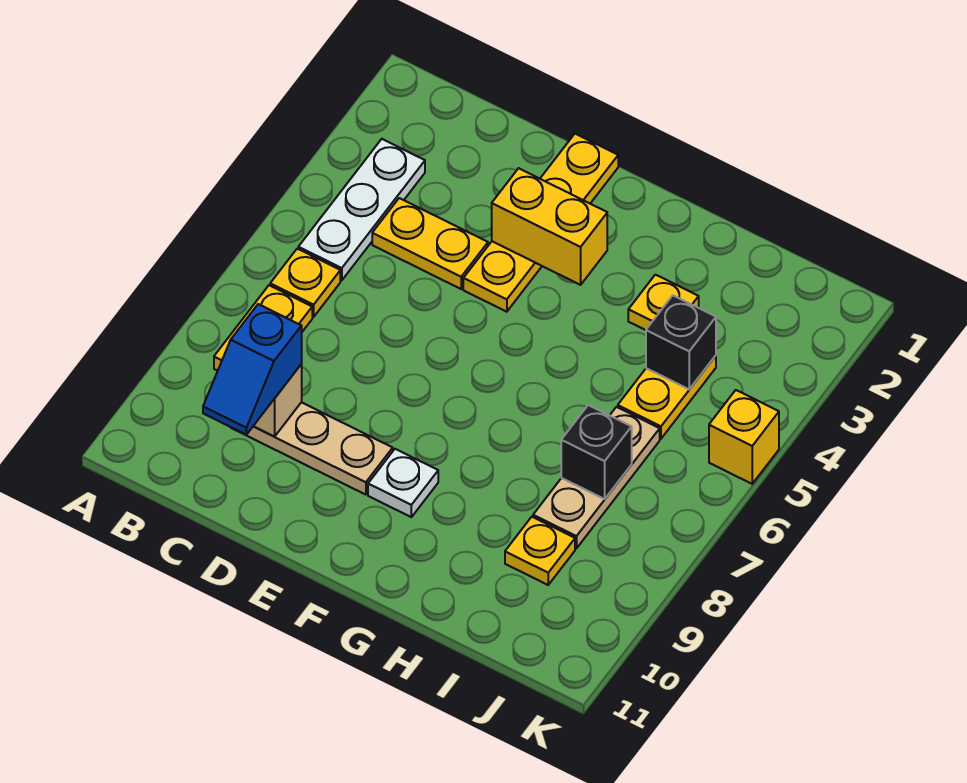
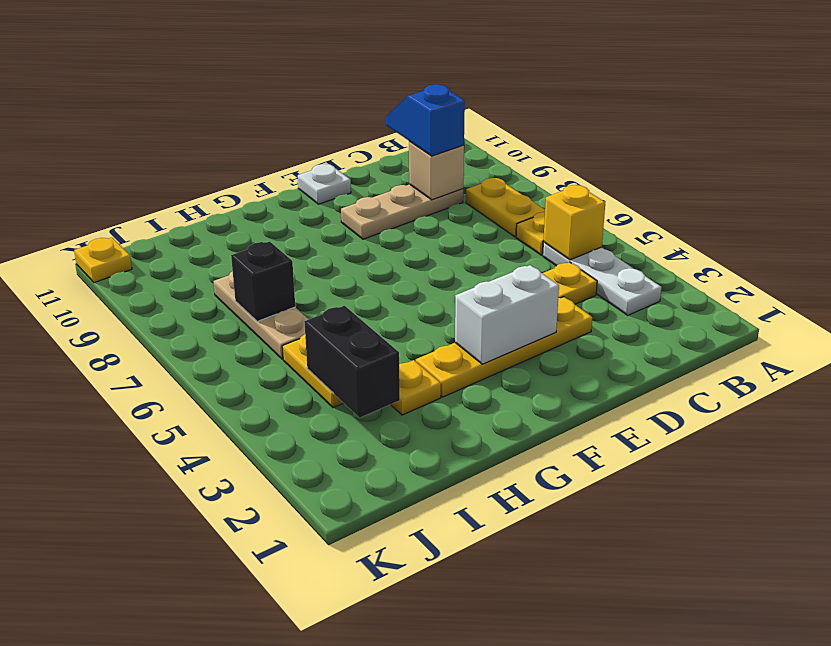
yellow 1x4 plate [463,134,618,312] -> yellow 1x4 plate turned to [416,297,592,397]
yellow 1x2 brick [492,168,607,285] -> white 1x2 brick [455,265,559,364]
white 1x1 plate [368,449,438,517] -> white 1x1 plate moved to [298,164,351,204]
black 1x1 brick [646,296,716,389] -> black 1x2 brick [304,306,400,418]
yellow 1x1 plate [505,517,575,585] -> yellow 1x1 plate moved to [74,237,132,282]
yellow 1x1 brick [709,390,779,484] -> yellow 1x1 brick moved to [543,185,605,260]

